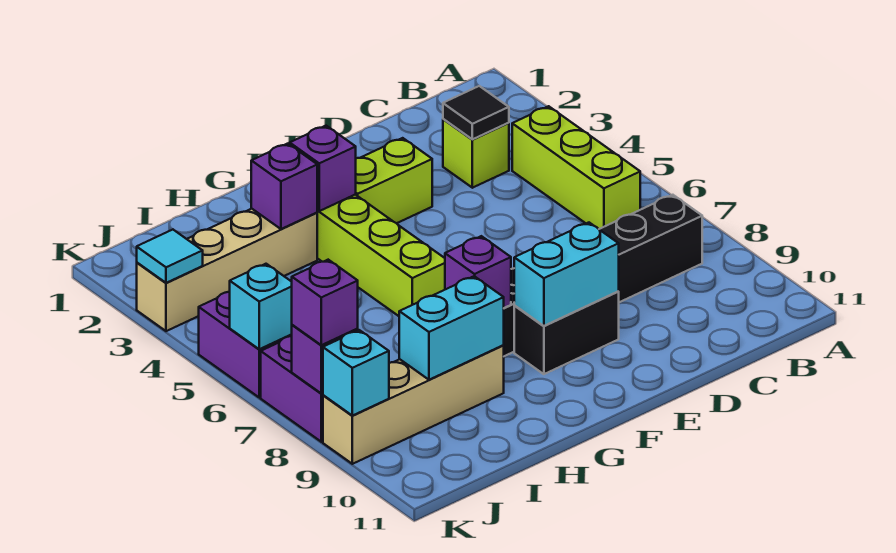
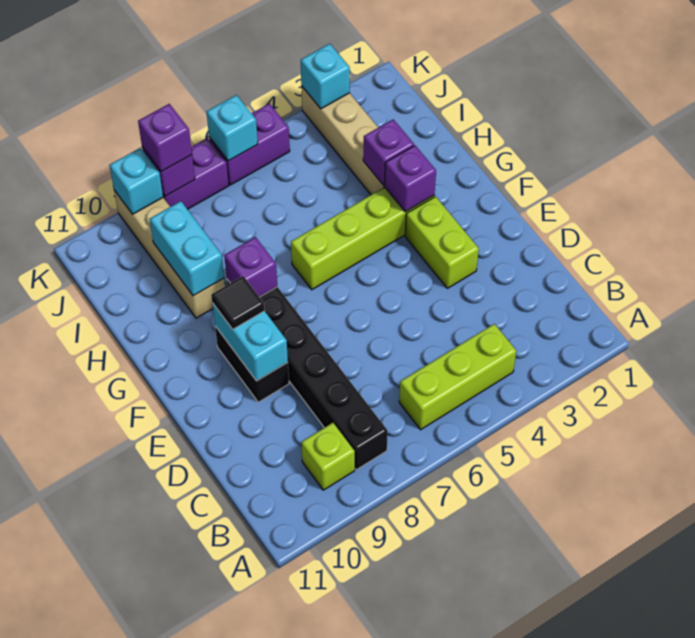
lime 1x1 brick [443,119,509,188] -> lime 1x1 brick moved to [301,423,355,490]
black 1x1 tile [443,86,509,139] -> black 1x1 tile moved to [211,276,265,329]
cyan 1x1 tile [137,229,203,283] -> cyan 1x1 brick [301,44,350,109]

